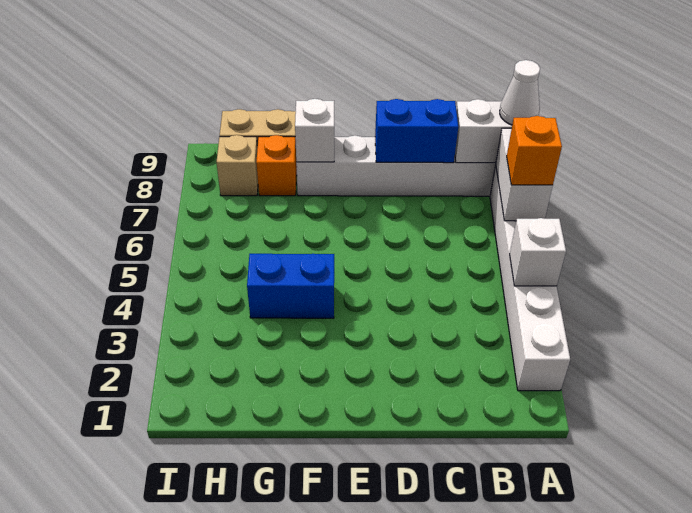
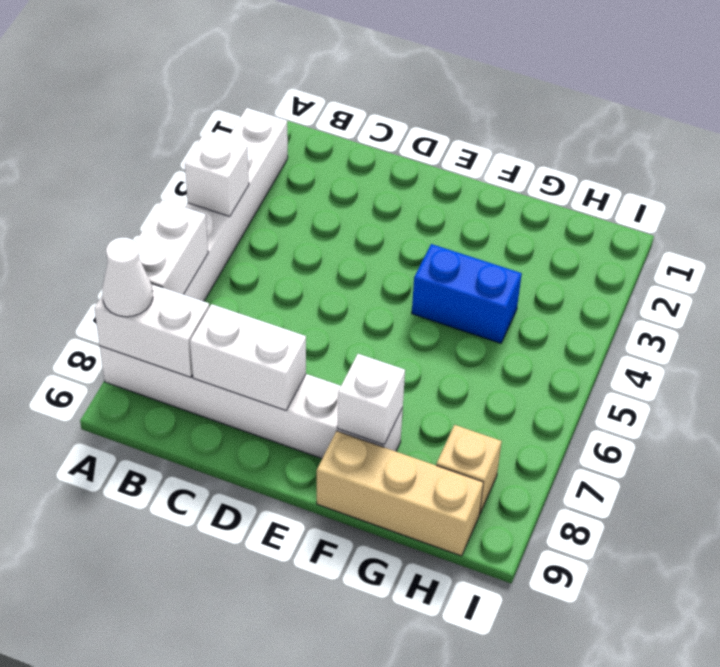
orange 1x1 brick [507,116,562,185] -> none
blue 1x2 brick [375,99,458,163] -> white 1x2 brick [190,304,306,411]
orange 1x1 brick [256,135,297,196] -> none

